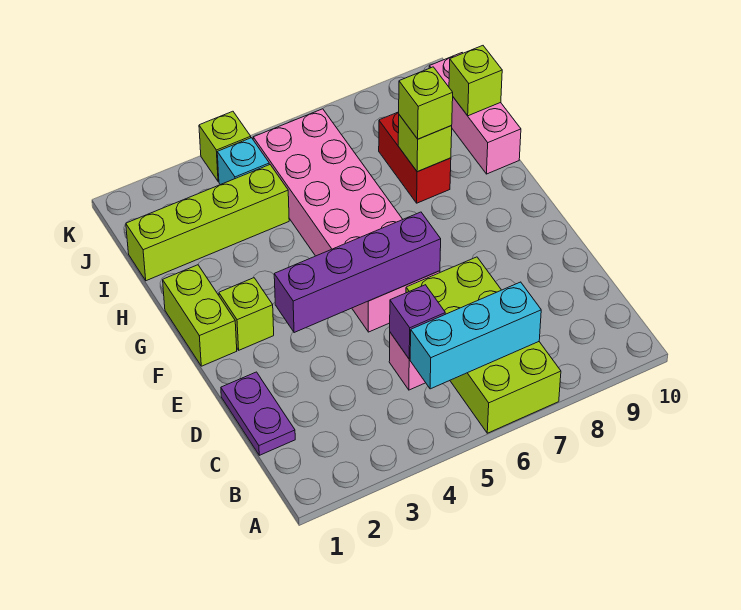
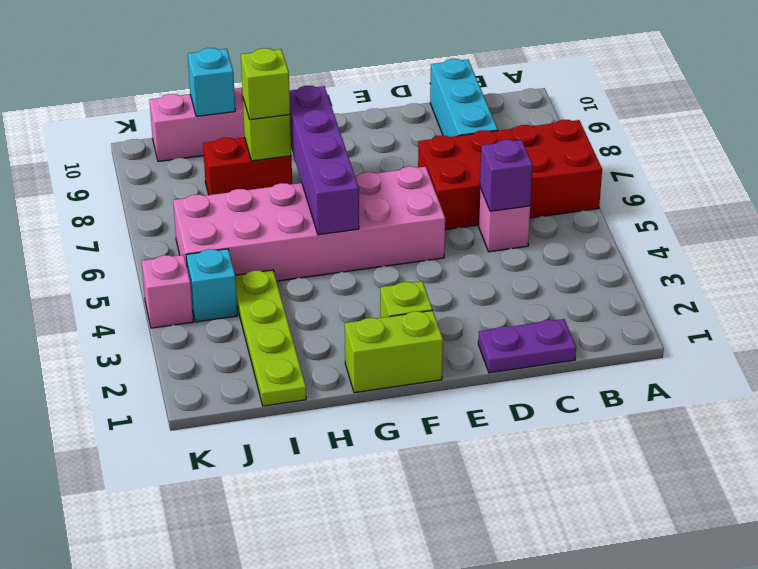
lime 2x4 brick [406,257,561,433] -> red 2x4 brick [418,120,602,230]
cyan 1x3 brick [410,282,541,389] -> cyan 1x3 brick moved to [430,59,498,137]
purple 1x4 brick [274,212,441,333] -> purple 1x4 brick moved to [289,86,359,235]
lime 1x4 brick [126,165,289,281] -> lime 1x4 plate [235,270,306,406]
lime 1x1 brick [449,46,502,116] -> cyan 1x1 brick [188,48,235,116]
lime 1x1 brick [199,111,251,181] -> pink 1x1 brick [142,255,193,328]

